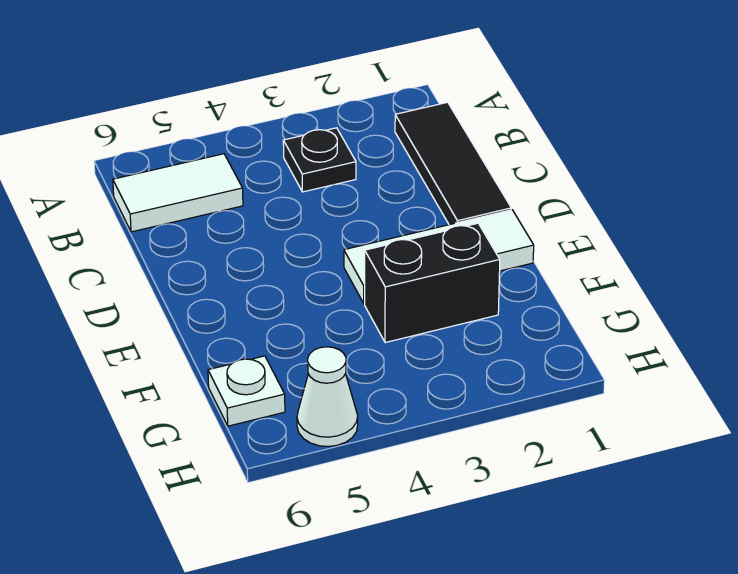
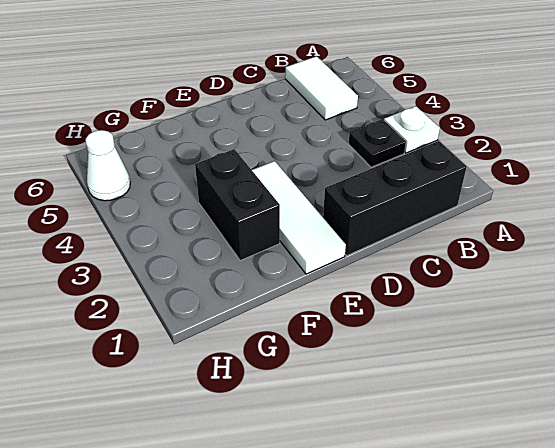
black 1x3 tile [395,102,511,225] -> black 1x3 brick [323,141,466,256]
white 1x1 plate [208,356,285,426] -> white 1x1 plate moved to [384,106,440,153]

